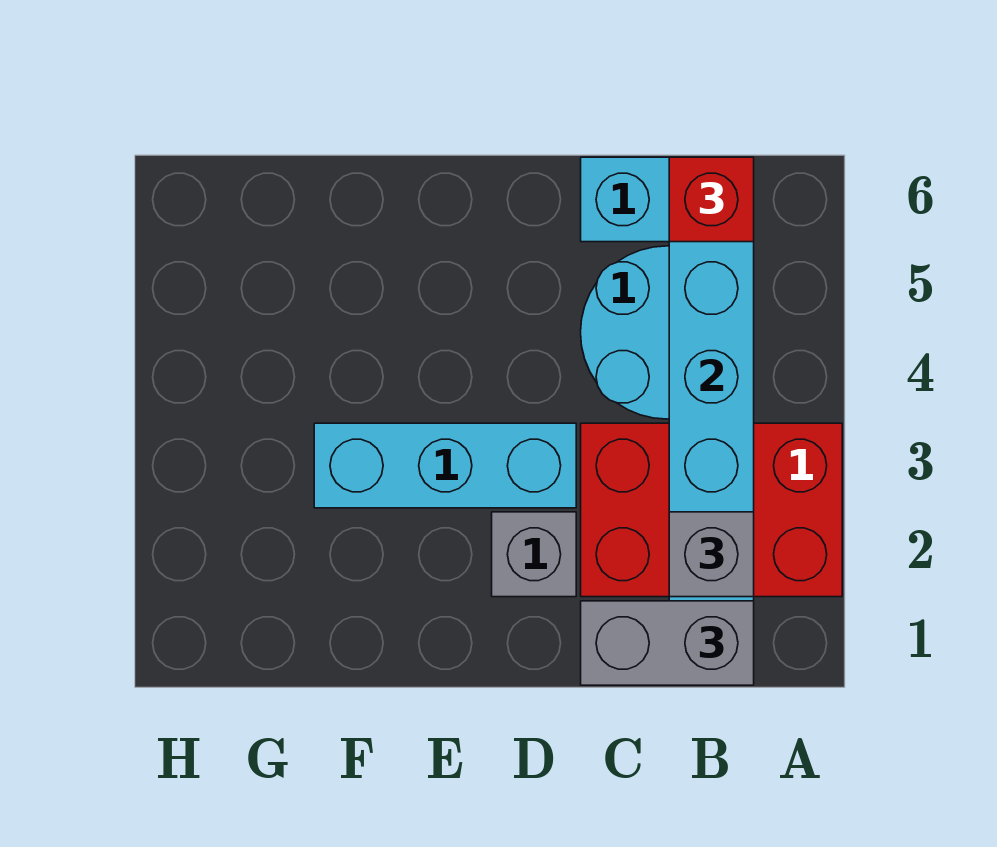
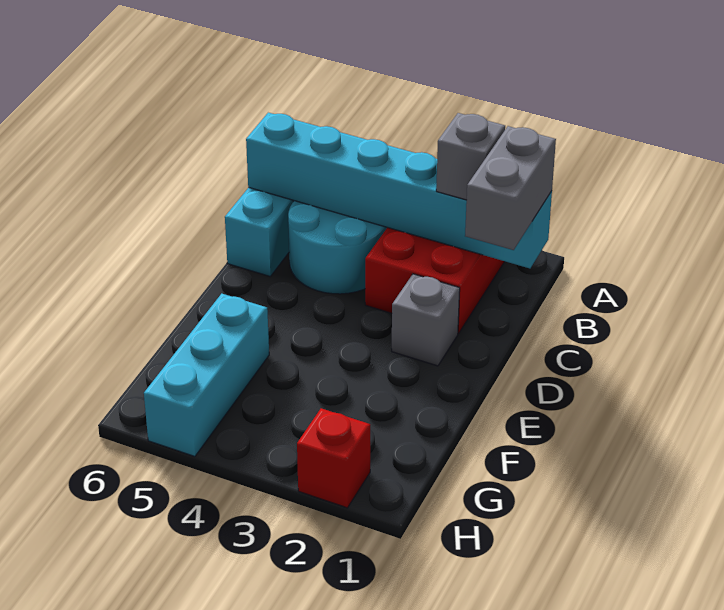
red 1x1 brick [669,157,754,242] -> red 1x1 brick moved to [297,408,370,508]
cyan 1x3 brick [314,423,576,508] -> cyan 1x3 brick moved to [144,294,269,456]

